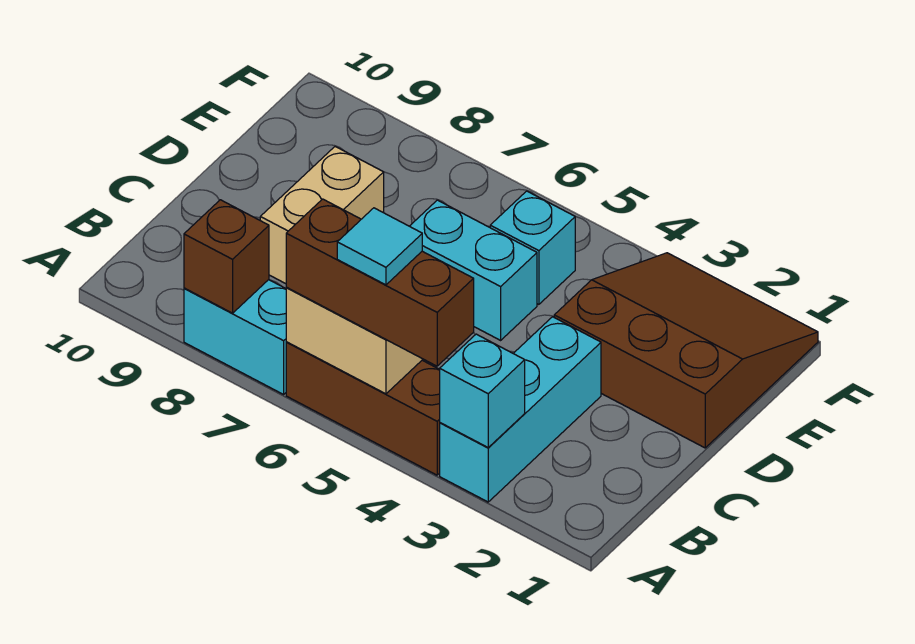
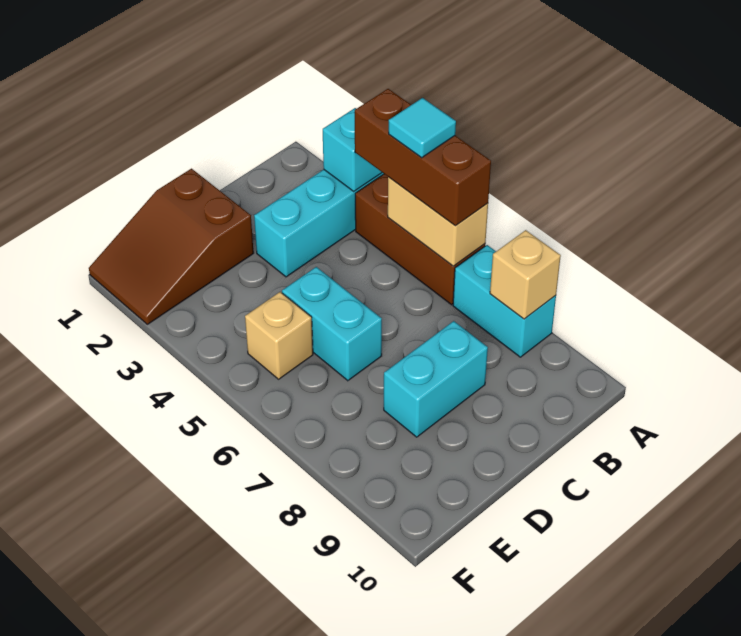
brown 1x1 brick [184,200,269,313] -> tan 1x1 brick [490,230,561,319]
tan 1x2 brick [260,147,384,284] -> cyan 1x2 brick [384,321,488,437]
brown 3x3 slope [554,253,818,448] -> brown 2x3 slope [89,169,254,324]
cyan 1x1 brick [490,191,575,304] -> tan 1x1 brick [245,292,313,379]

